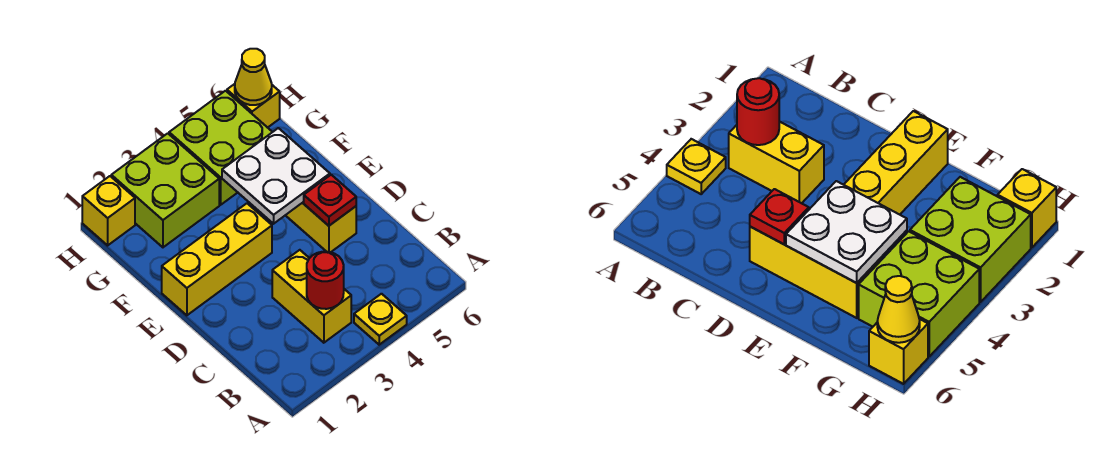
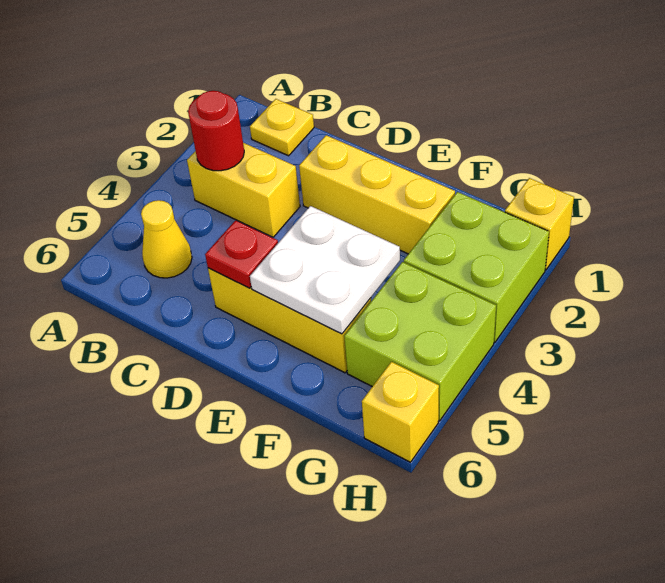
yellow 1x1 plate [354,294,407,345] -> yellow 1x1 plate moved to [250,99,314,156]
yellow 1x3 brick [162,203,272,315] -> yellow 1x3 brick turned to [299,135,455,254]
yellow 1x1 cone [235,49,272,105] -> yellow 1x1 cone moved to [141,200,192,278]

